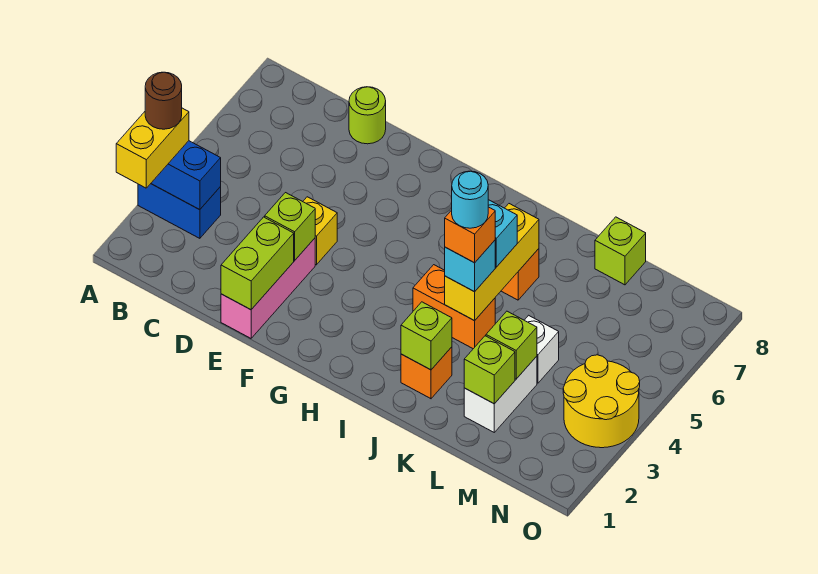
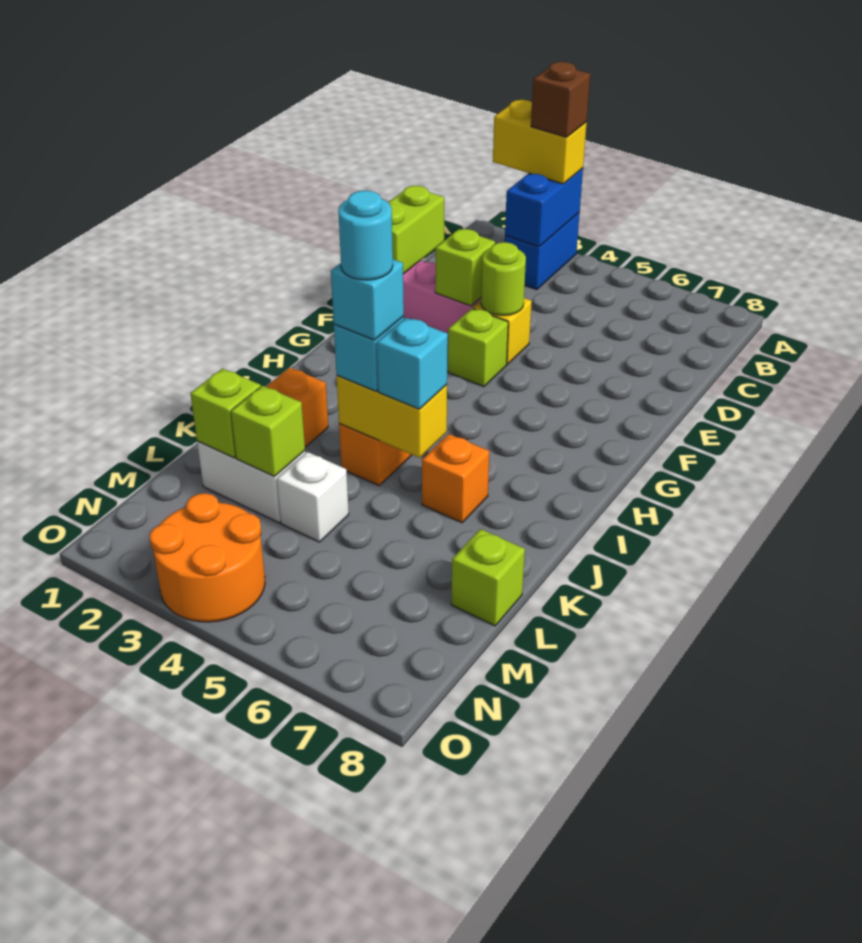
brown 1x1 round brick [145,72,182,129] -> brown 1x1 brick [531,62,590,137]
lime 1x1 round brick [349,87,386,144] -> lime 1x1 round brick moved to [481,242,526,315]
lime 1x2 brick [221,217,294,310] -> lime 1x2 brick turned to [388,186,444,274]
lime 1x1 brick [401,302,452,370] -> lime 1x1 brick moved to [448,308,508,387]
yellow 1x3 brick [445,204,539,321] -> yellow 1x2 brick [337,376,447,458]
orange 1x1 brick [445,207,495,263] -> cyan 1x1 brick [331,259,404,340]
yellow 2x2 round brick [563,355,640,448] -> orange 2x2 round brick [150,493,265,622]

